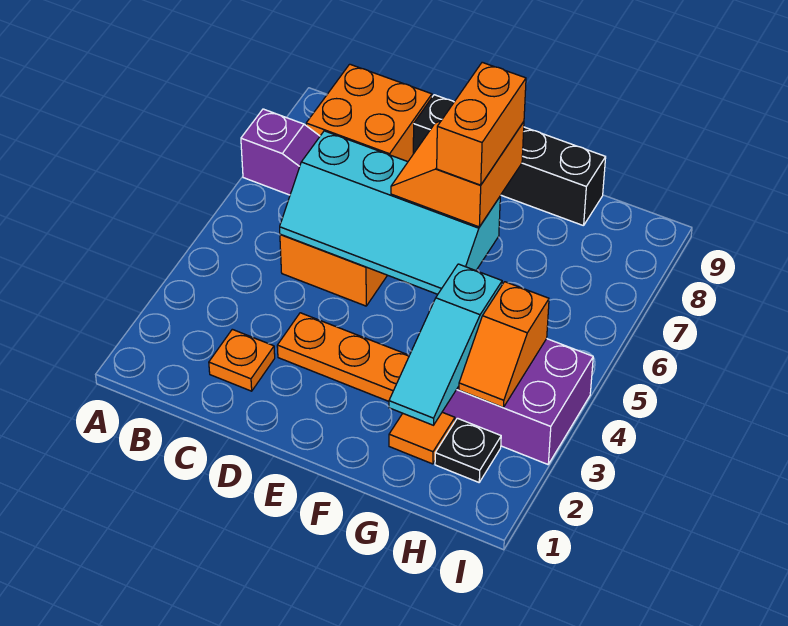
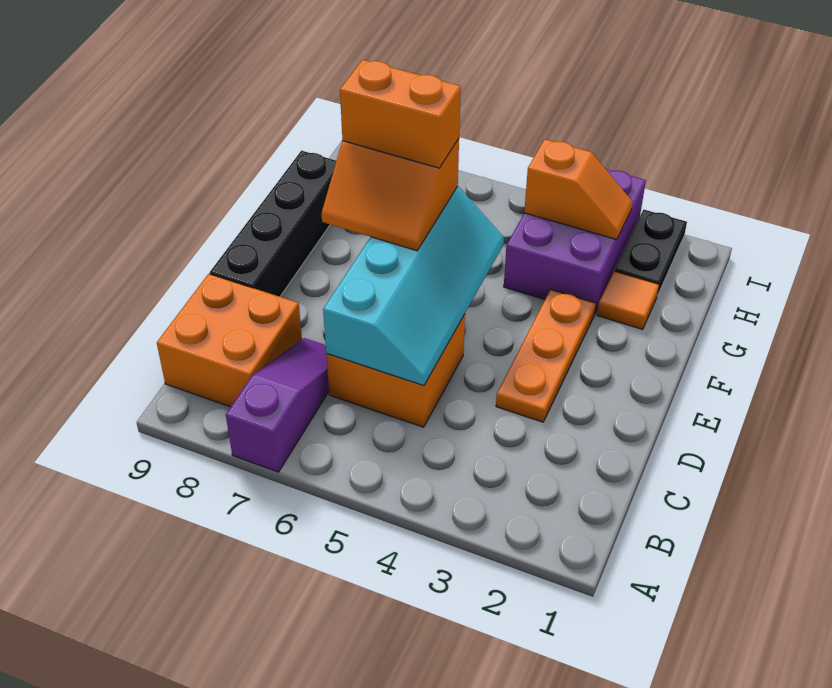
orange 1x1 plate [209,329,275,391] -> none
cyan 1x3 slope [389,264,502,425] -> none
black 1x1 plate [435,418,501,482] -> black 1x2 plate [614,210,687,296]

